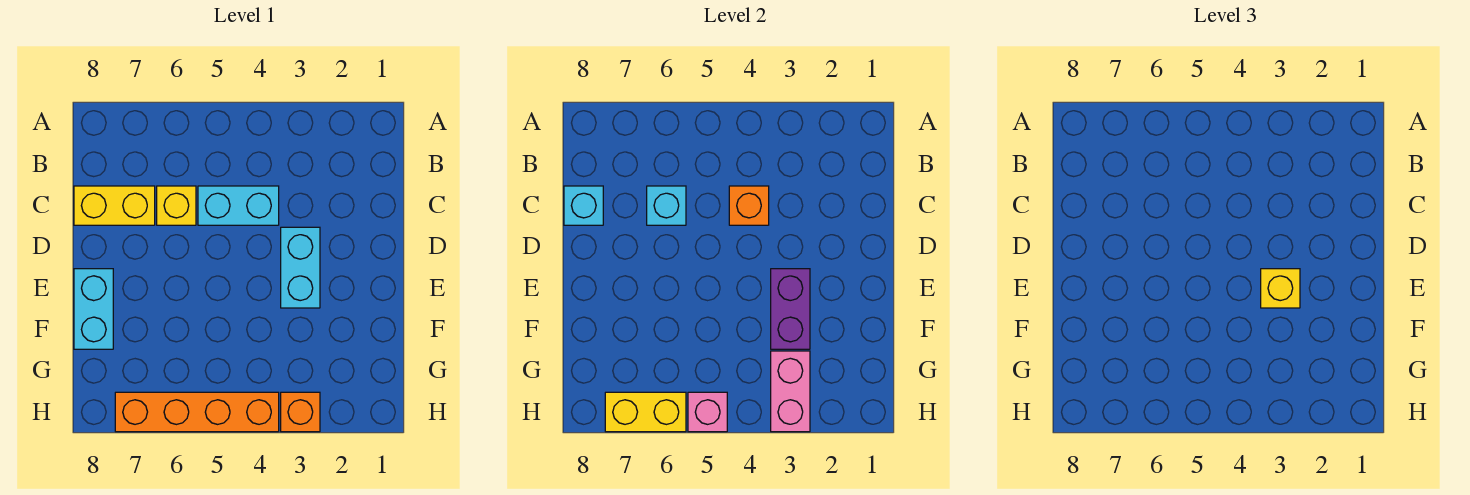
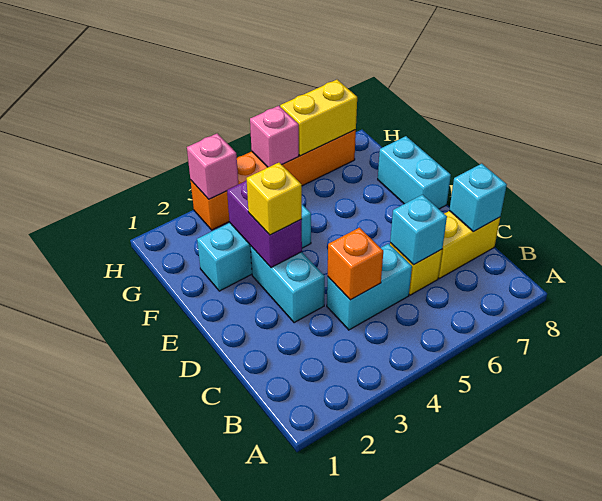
none -> cyan 1x3 brick [197,205,311,291]
pink 1x2 brick [771,351,810,432] -> pink 1x1 brick [187,134,238,199]

